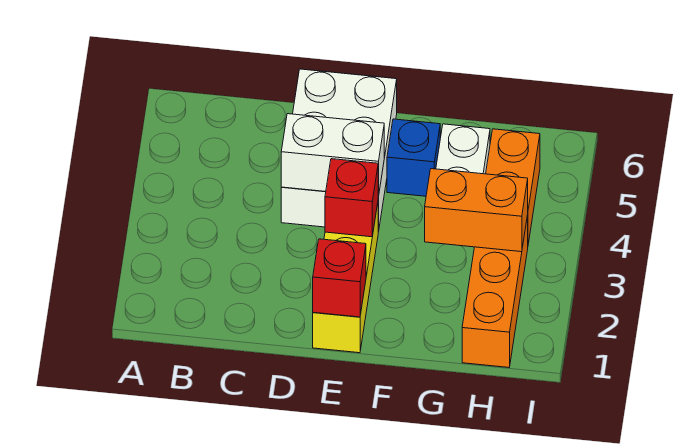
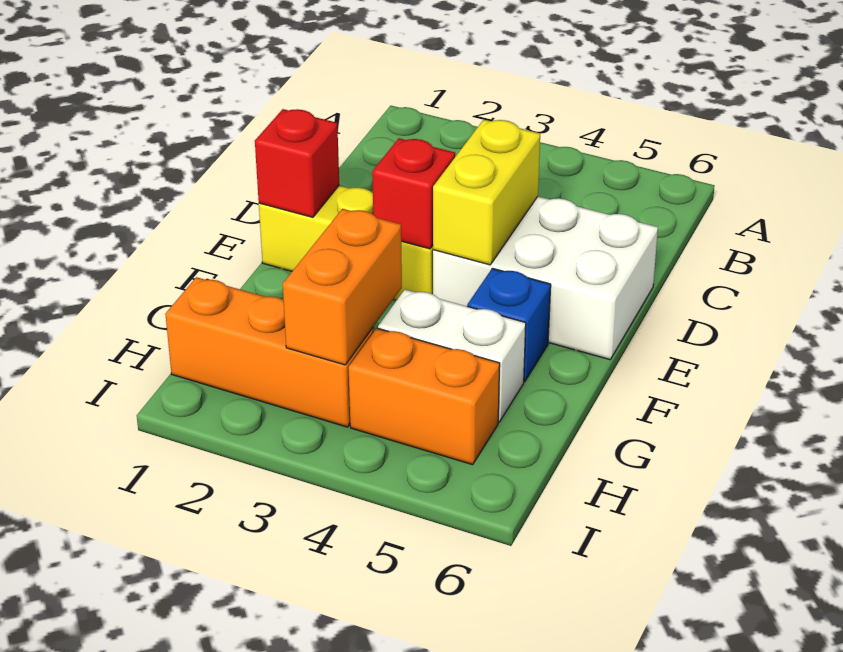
white 1x2 brick [281,114,384,196] -> yellow 1x2 brick [433,120,540,265]

